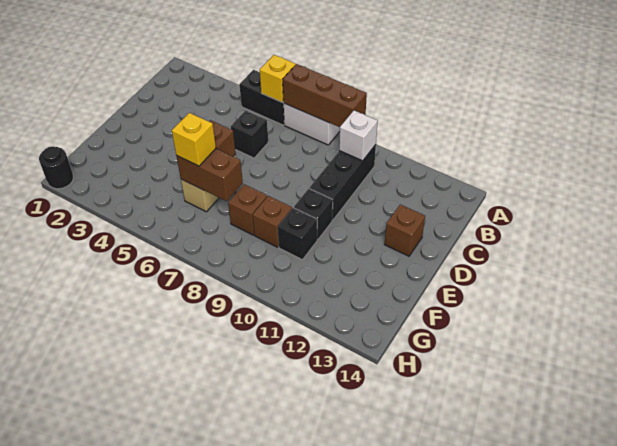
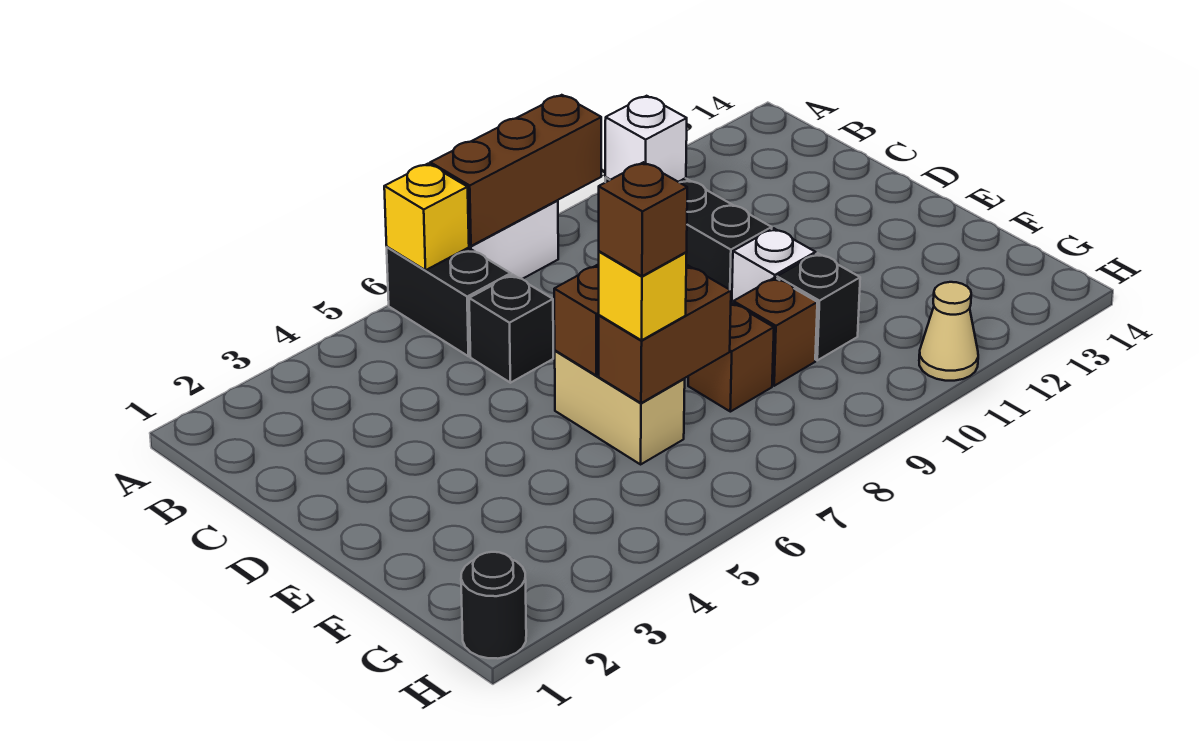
black 1x2 brick [239,70,285,125] -> black 1x2 brick turned to [387,247,511,356]
brown 1x1 brick [384,204,425,256] -> brown 1x1 brick moved to [599,162,687,276]
black 1x1 brick [294,188,333,240] -> white 1x1 brick [732,228,816,303]
none -> tan 1x1 cone [919,282,978,381]

